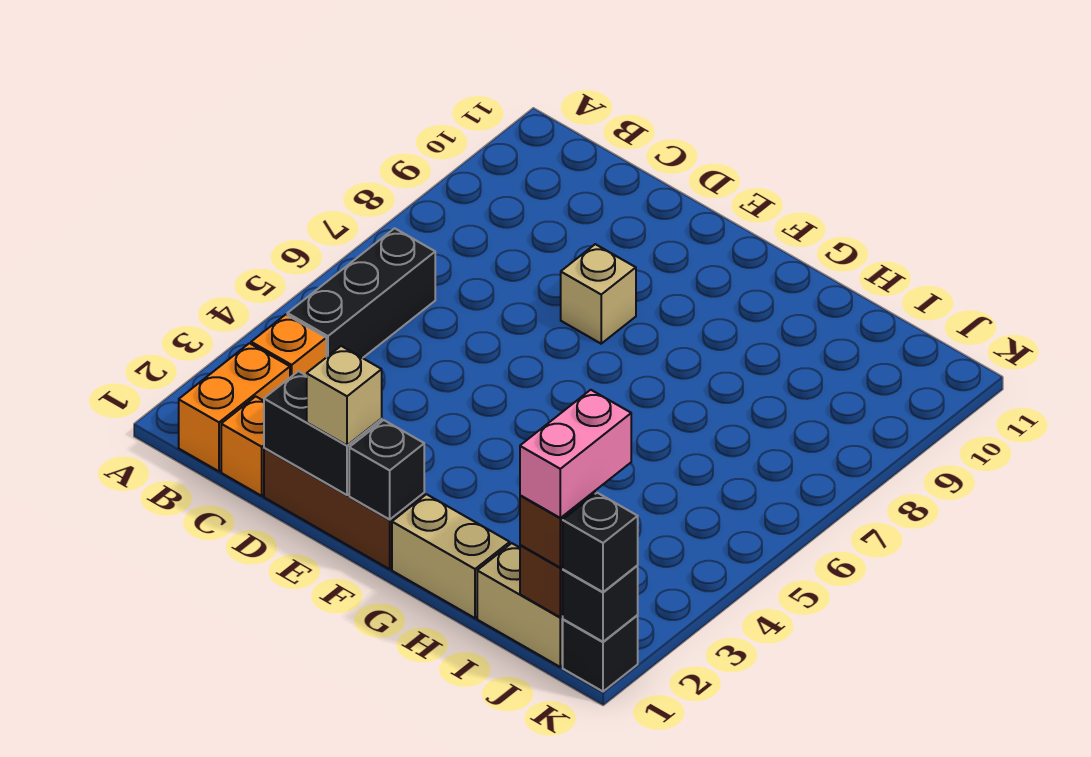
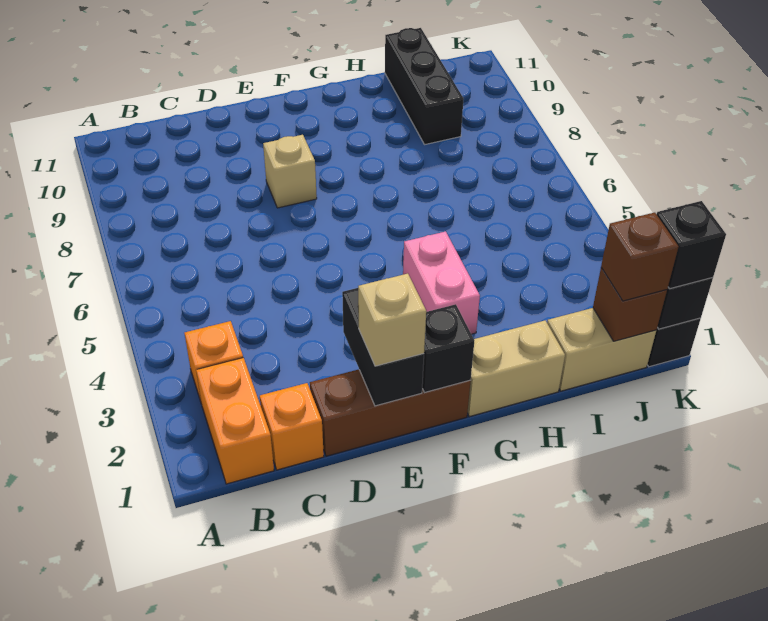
black 1x3 brick [287,228,435,358] -> black 1x3 brick moved to [385,28,464,145]
black 1x2 brick [264,371,382,495] -> black 1x2 brick turned to [342,288,424,406]
pink 1x2 brick [520,390,631,518] -> pink 1x2 brick moved to [403,232,480,334]

